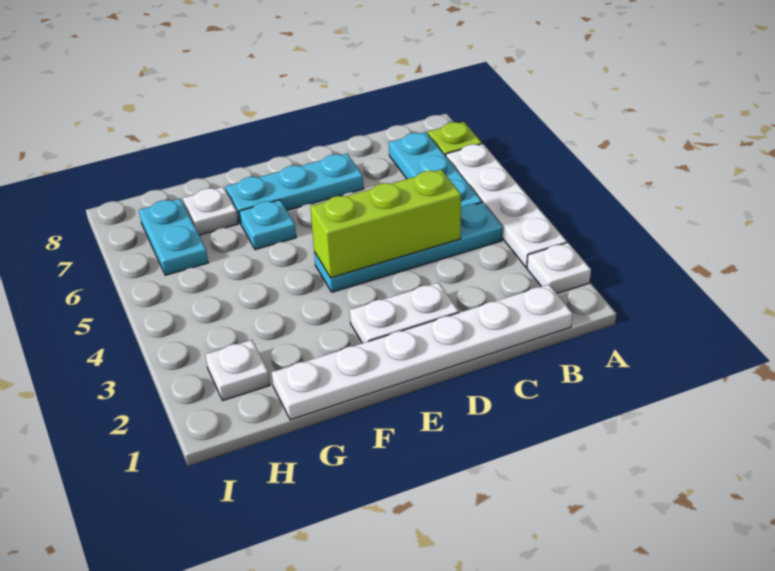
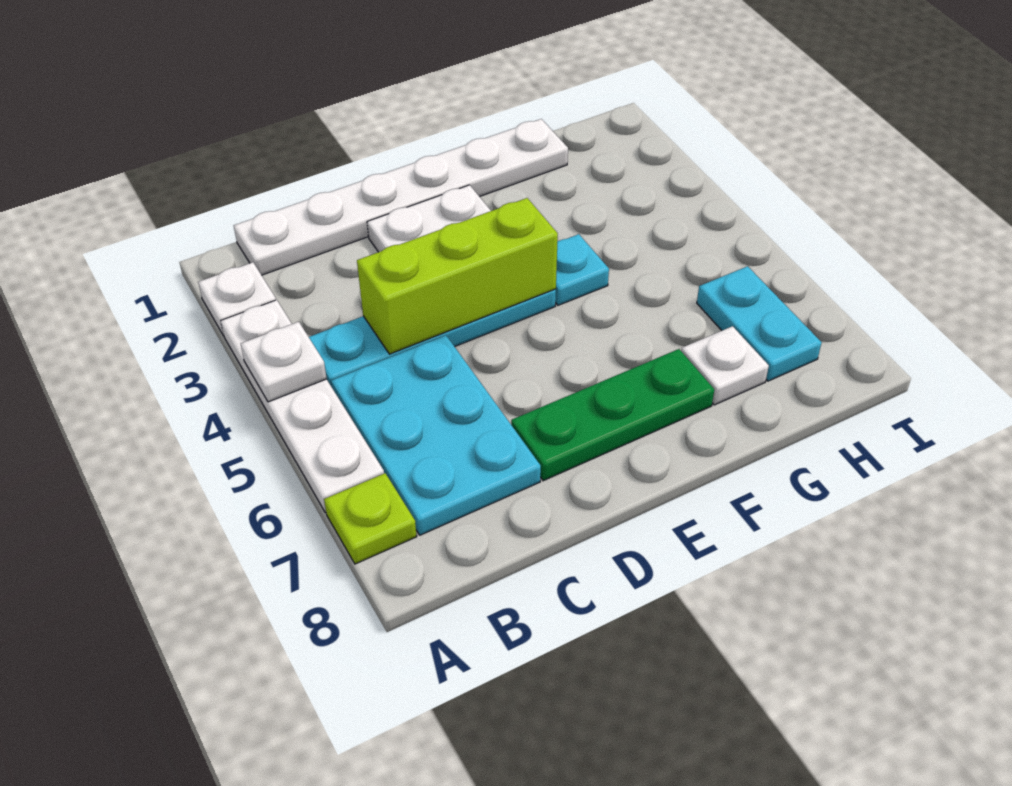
cyan 1x3 plate [389,132,482,208] -> cyan 2x3 plate [331,335,541,535]
cyan 1x3 plate [226,154,364,223] -> green 1x3 plate [511,349,714,481]
cyan 1x1 plate [239,200,296,250] -> cyan 1x1 plate moved to [555,234,609,305]
white 1x1 plate [205,340,270,400] -> white 1x1 plate moved to [241,322,327,402]

